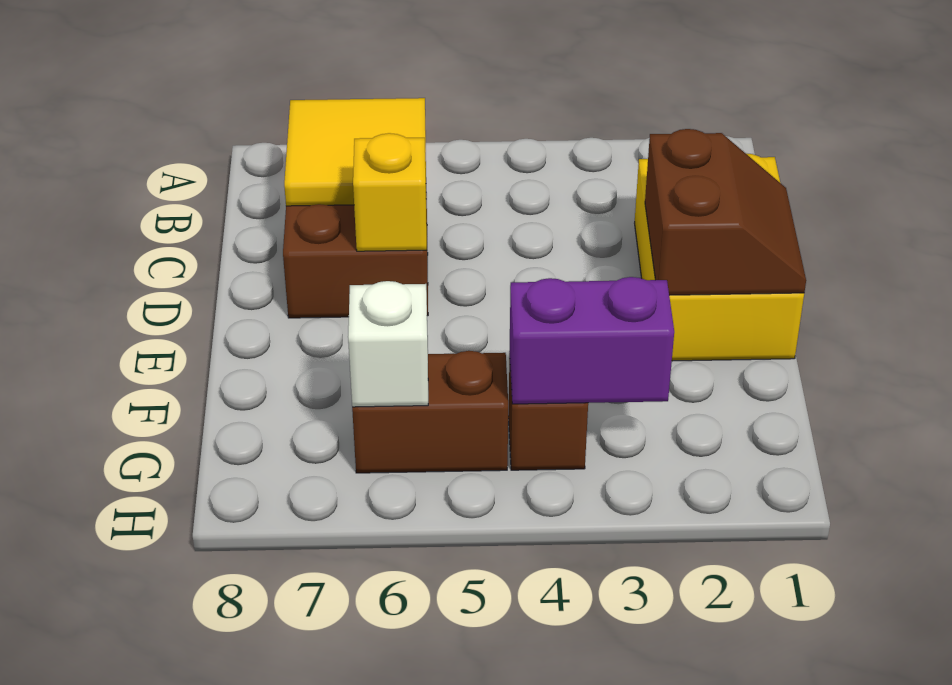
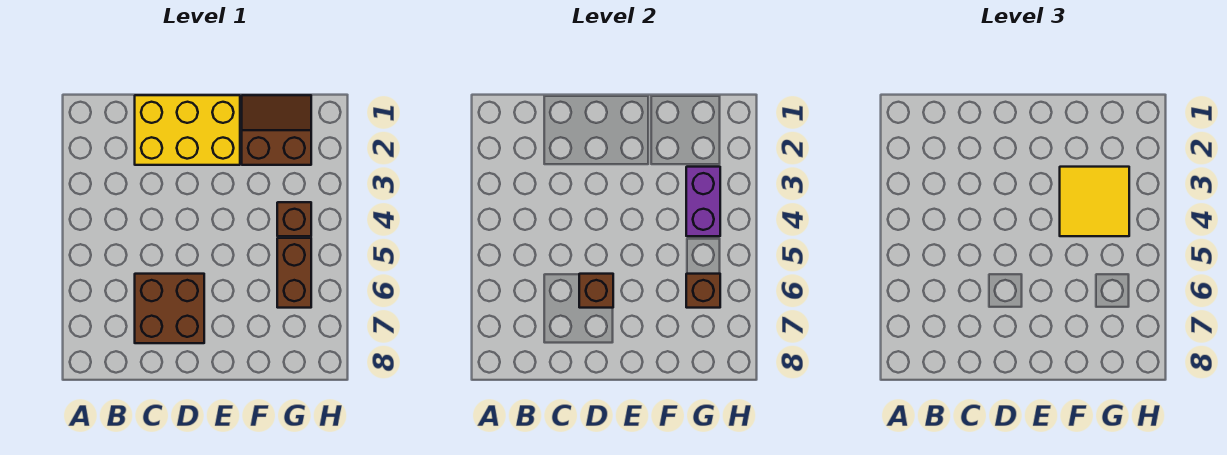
yellow 2x2 tile [284,98,426,206] -> yellow 2x2 tile moved to [1060,167,1129,236]
brown 2x2 slope [645,129,806,295] -> brown 2x2 slope moved to [242,95,311,165]
yellow 1x1 brick [353,133,427,251] -> brown 1x1 brick [579,274,613,308]
white 1x1 brick [348,281,428,407] -> brown 1x1 brick [686,274,720,308]

